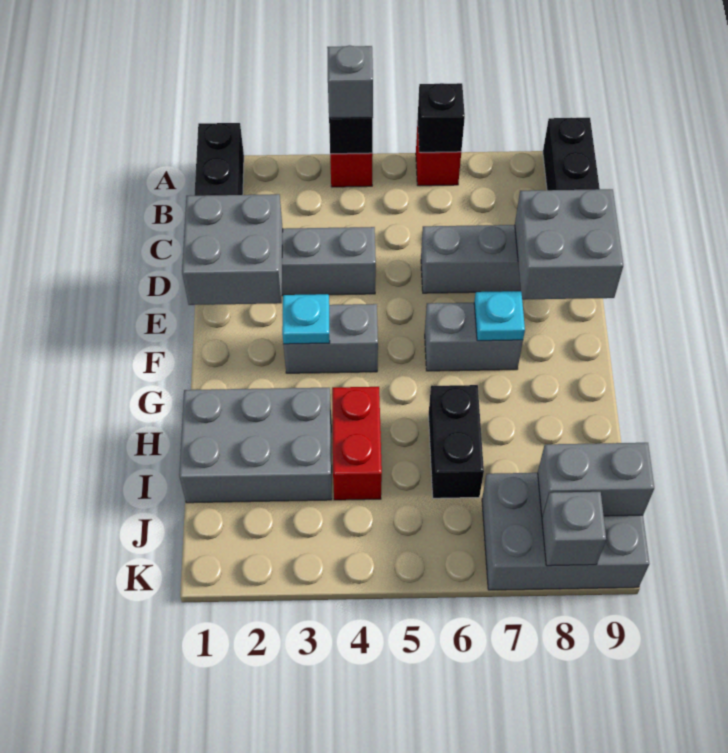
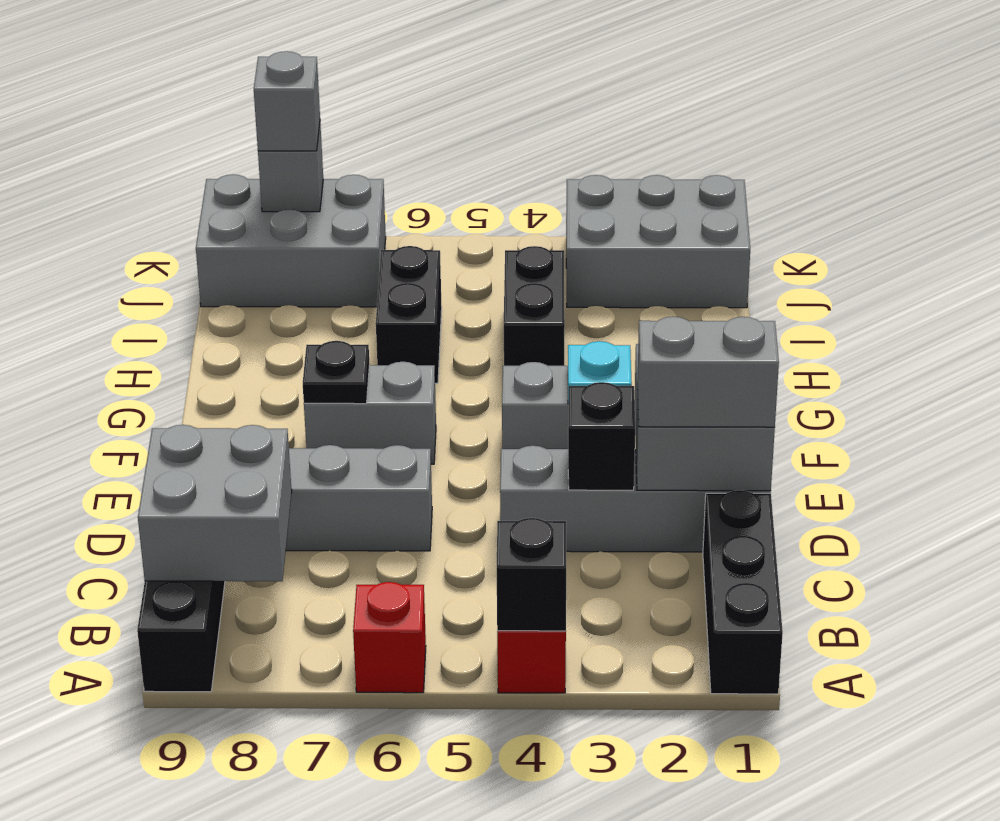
grey 1x1 brick [327,45,373,118] -> grey 1x1 brick moved to [254,51,320,151]
black 1x1 brick [417,83,465,152] -> black 1x1 brick moved to [568,382,635,490]
grey 2x2 brick [515,189,623,300] -> grey 2x2 brick moved to [138,425,292,581]
cyan 1x1 plate [474,291,525,341] -> black 1x1 plate [303,341,369,404]
grey 2x3 brick [179,388,332,503] -> grey 2x3 brick moved to [566,175,750,308]
red 1x2 brick [332,387,382,500] -> black 1x2 brick [504,246,565,366]
grey 1x2 brick [538,443,654,517] -> grey 1x2 brick moved to [637,317,779,427]

